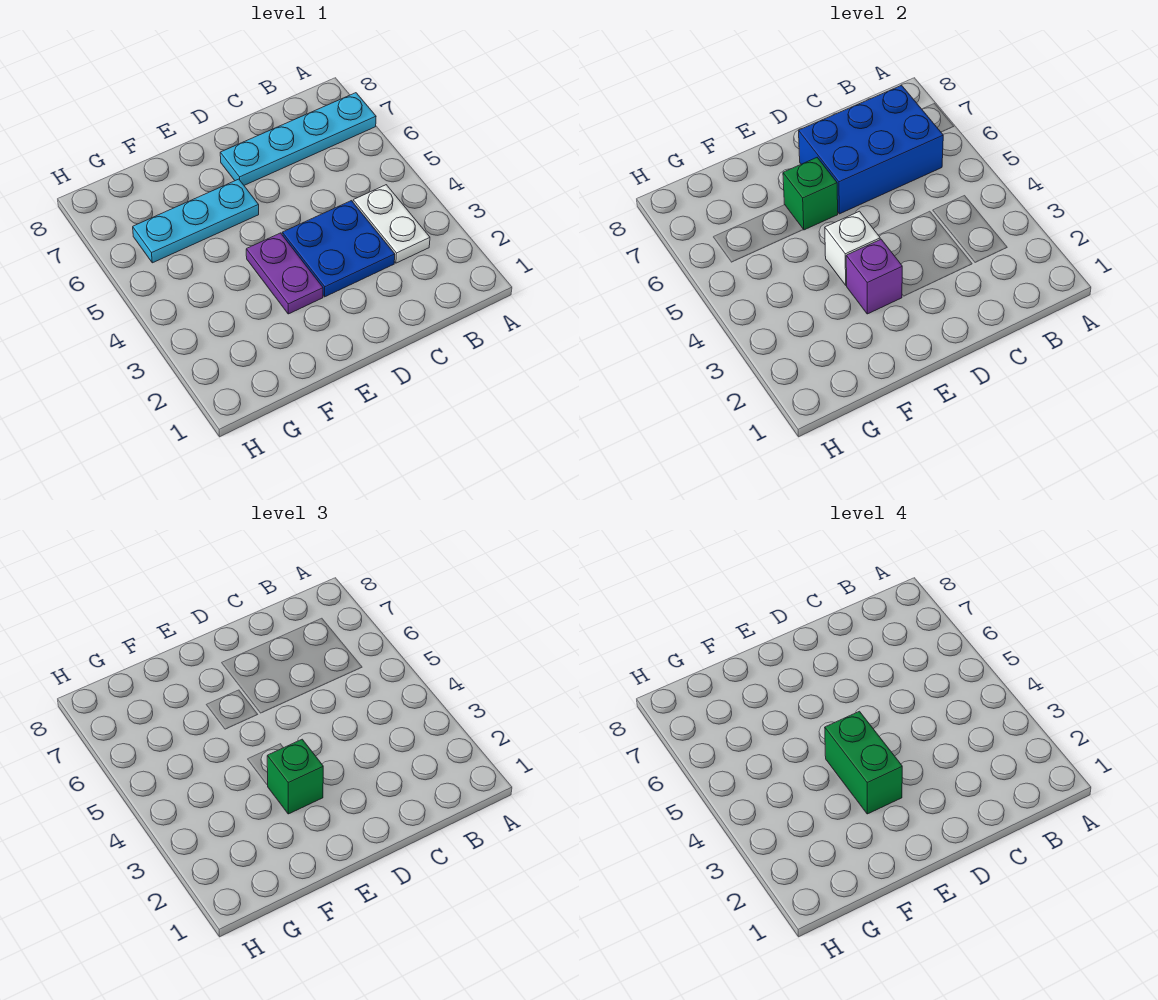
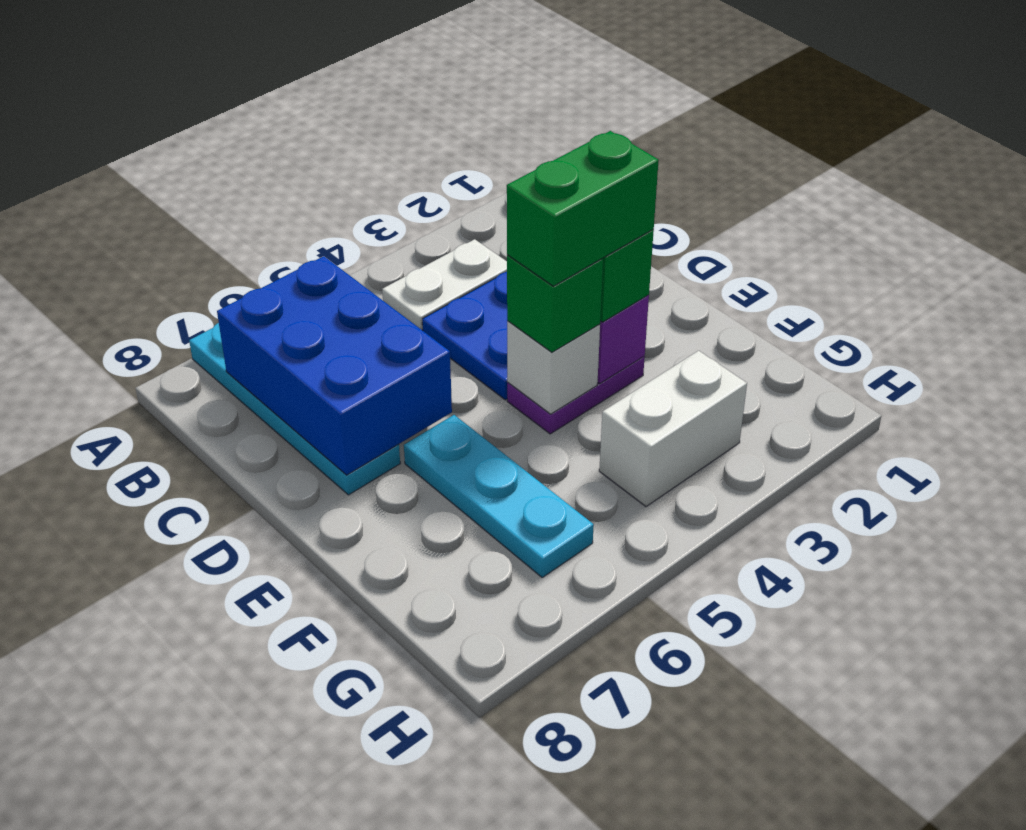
green 1x1 brick [783,158,838,230] -> green 1x1 brick moved to [507,255,603,352]
none -> white 1x2 brick [599,351,747,507]

